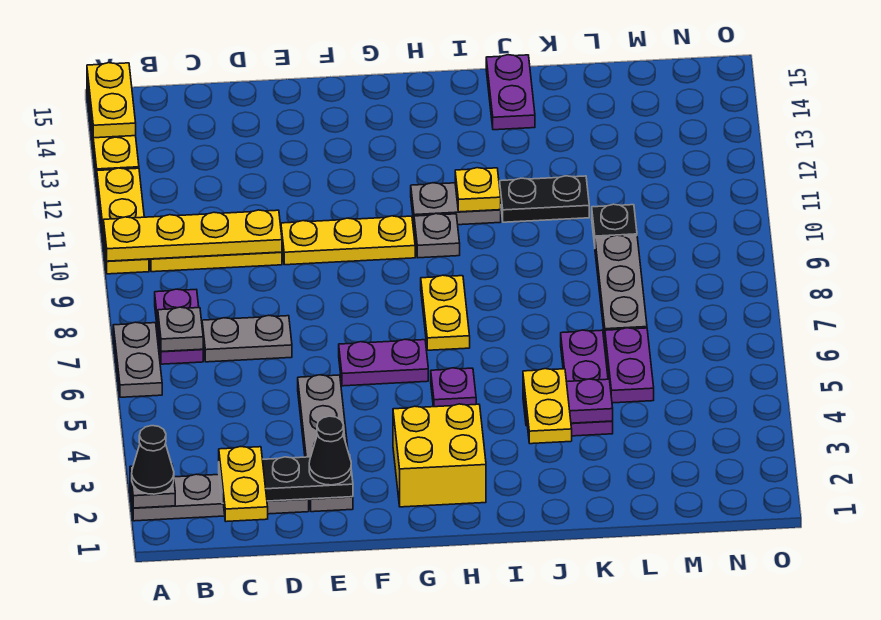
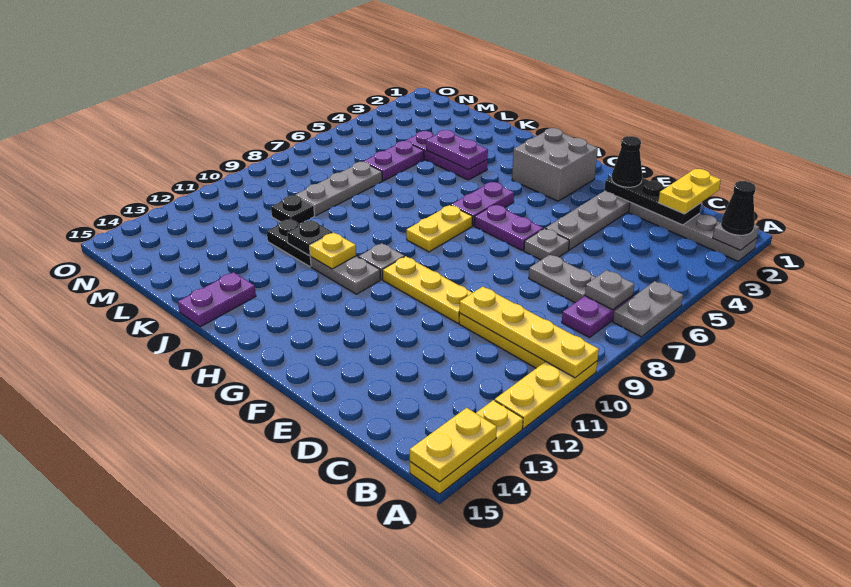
none -> grey 1x1 plate [524,228,569,260]
yellow 2x2 brick [393,404,486,507] -> grey 2x2 brick [512,128,598,201]
purple 1x1 plate [431,368,476,407] -> purple 1x2 plate [451,182,514,226]
yellow 1x2 plate [523,369,572,444] -> none
none -> black 1x1 plate [287,220,333,256]
purple 1x3 plate [561,330,613,436] -> purple 1x3 plate turned to [406,131,488,180]

